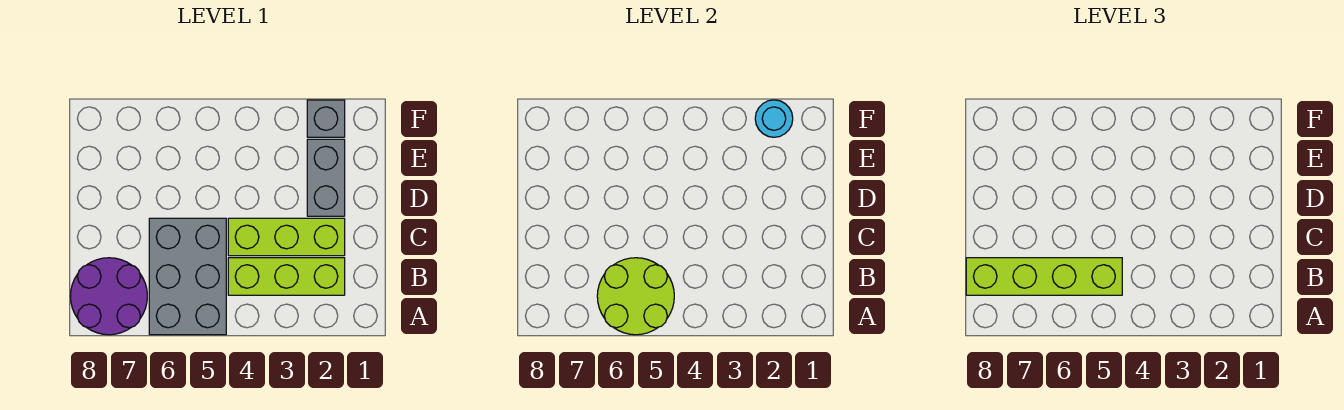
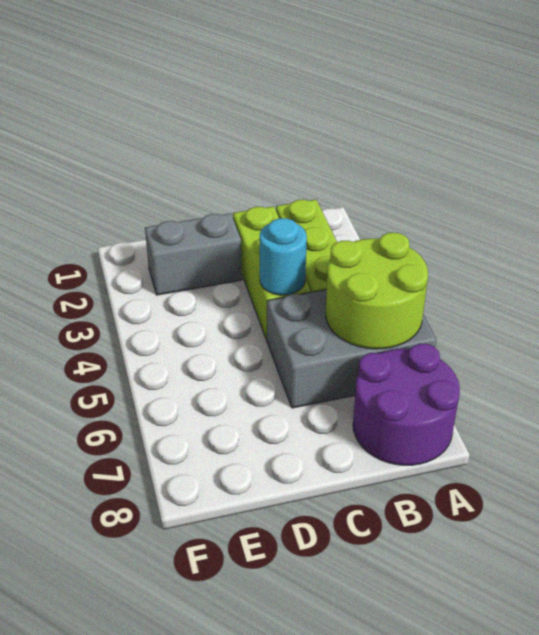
lime 1x4 brick [966,258,1122,295] -> none
grey 1x1 brick [307,100,345,137] -> none
cyan 1x1 round brick [755,100,793,137] -> cyan 1x1 round brick moved to [260,218,307,295]

